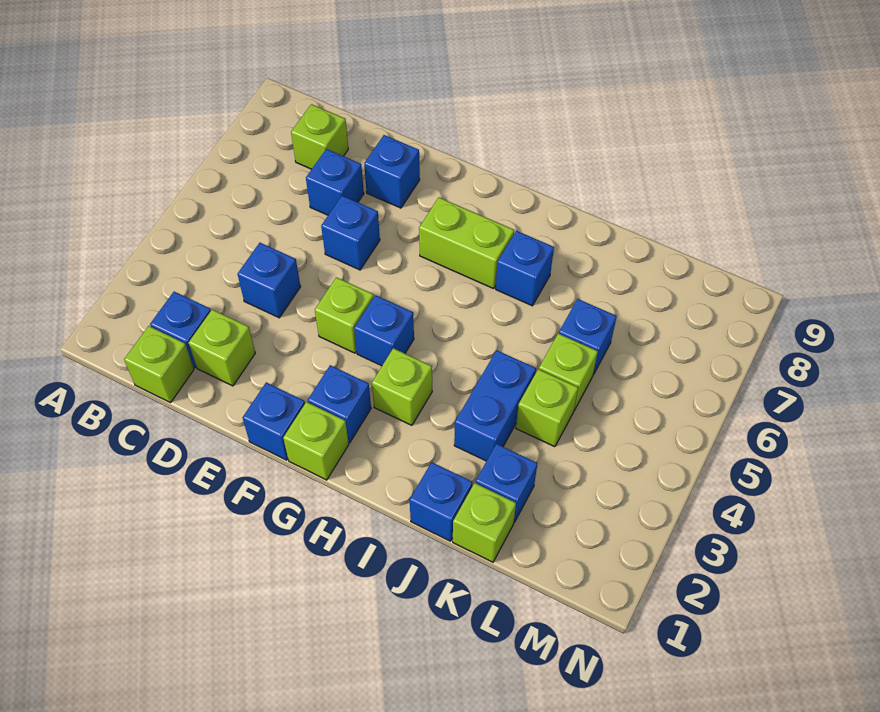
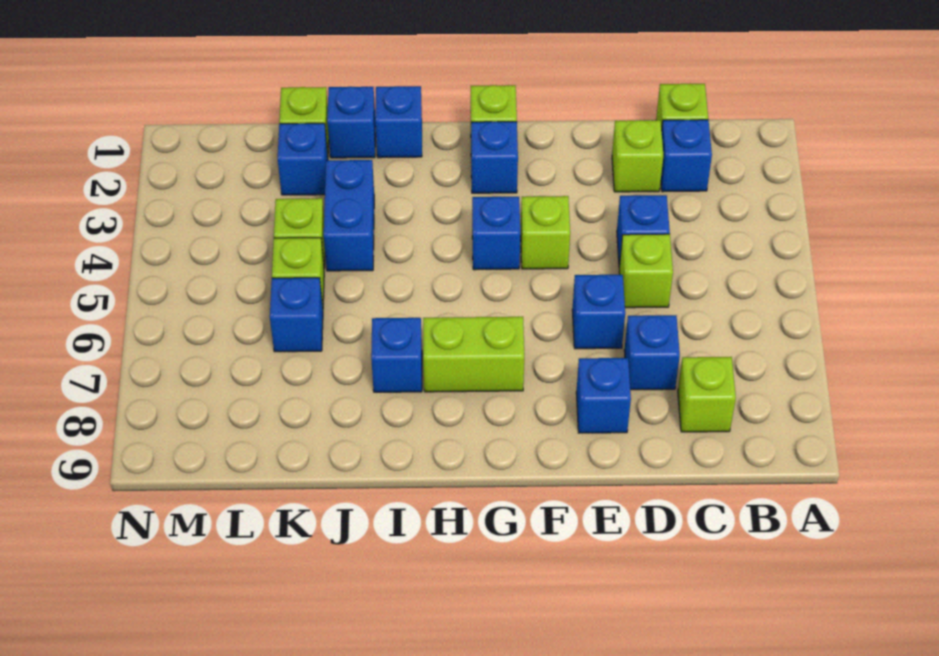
blue 1x1 brick [243,382,305,460] -> blue 1x1 brick moved to [375,86,422,158]
lime 1x1 brick [372,348,432,425] -> lime 1x1 brick moved to [619,234,673,308]

